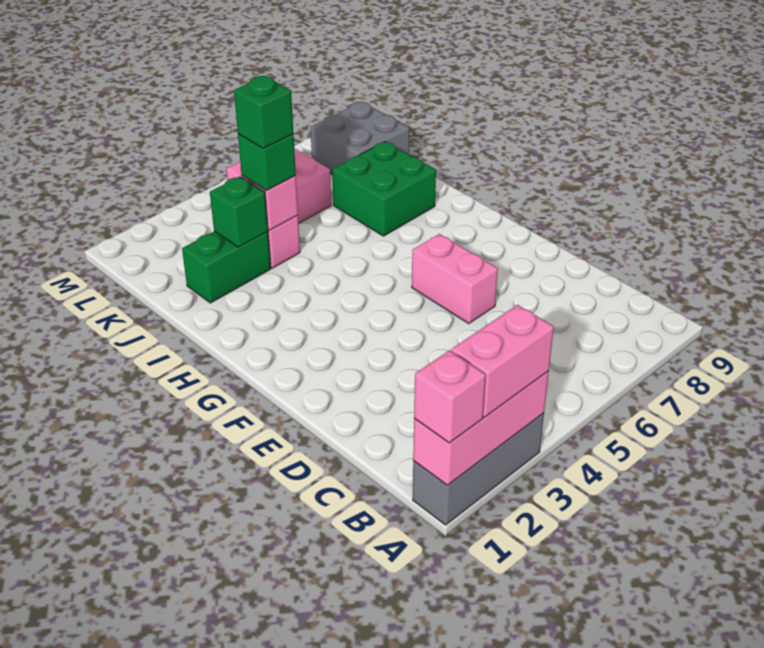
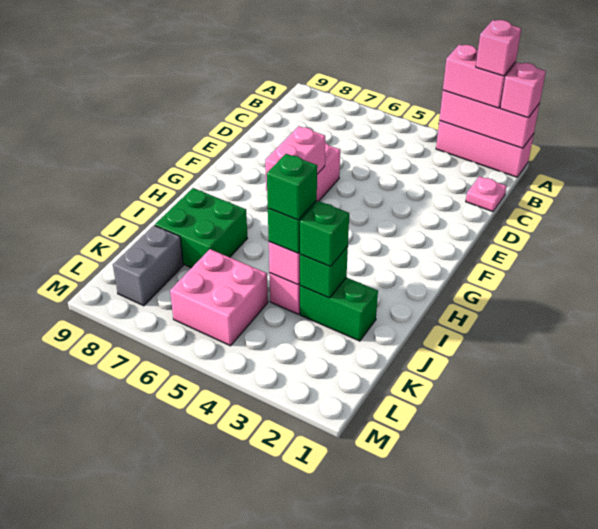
grey 1x3 brick [413,413,544,525] -> pink 1x3 brick [436,121,534,177]
none -> pink 1x1 brick [476,20,521,76]
none -> pink 1x1 plate [466,176,506,212]
none -> pink 1x2 brick [265,126,325,190]
none -> green 1x1 brick [300,201,349,267]
grey 2x2 brick [311,102,409,175] -> grey 1x2 brick [113,225,183,306]

